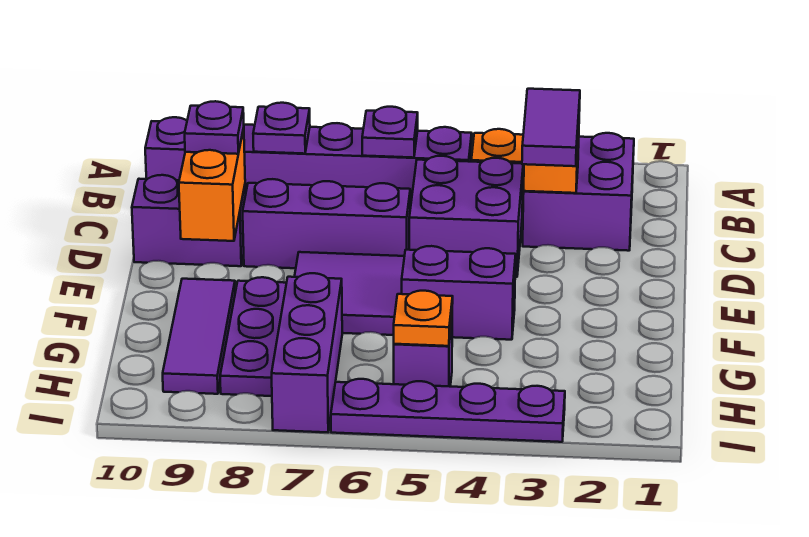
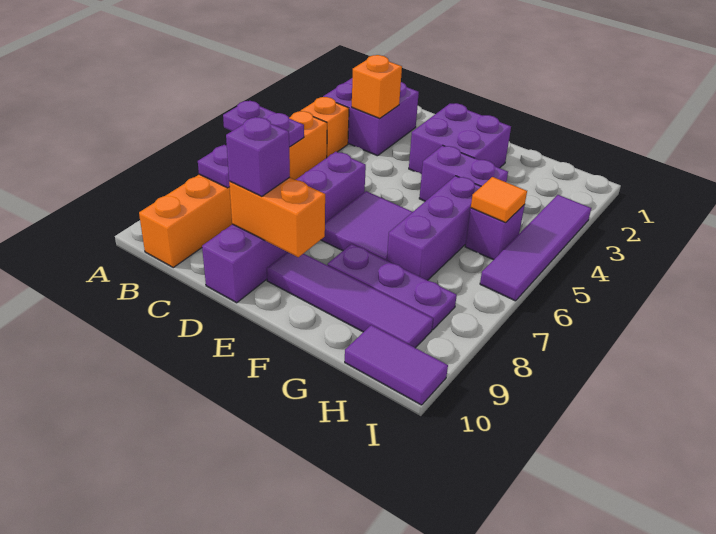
purple 1x6 brick [145,117,472,208] -> orange 1x6 brick [139,111,327,267]
purple 1x1 plate [362,107,418,158] -> purple 1x2 plate [223,101,304,147]
purple 1x2 tile [522,89,580,166] -> purple 1x2 tile moved to [345,325,448,405]
purple 2x2 brick [409,156,523,277] -> purple 2x2 brick moved to [409,103,511,174]
purple 1x1 plate [185,101,244,154] -> purple 1x1 brick [226,117,290,197]
purple 1x2 brick [402,246,516,340] -> purple 1x2 brick turned to [419,145,508,201]
purple 1x3 tile [163,279,235,394] -> purple 1x4 tile [267,252,433,348]
purple 1x3 brick [272,273,342,432] -> purple 1x3 brick turned to [387,176,481,280]
orange 1x1 plate [394,291,453,346] -> orange 1x1 tile [471,177,527,223]
purple 1x4 plate [331,379,565,442] -> purple 1x4 tile [480,195,591,301]

